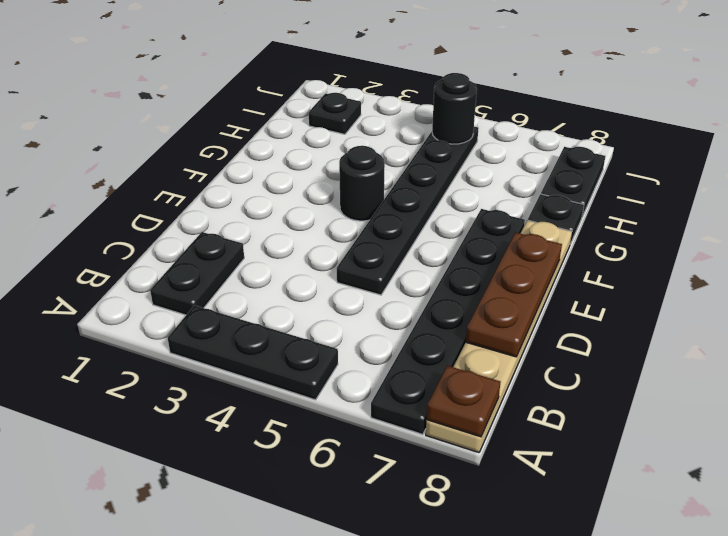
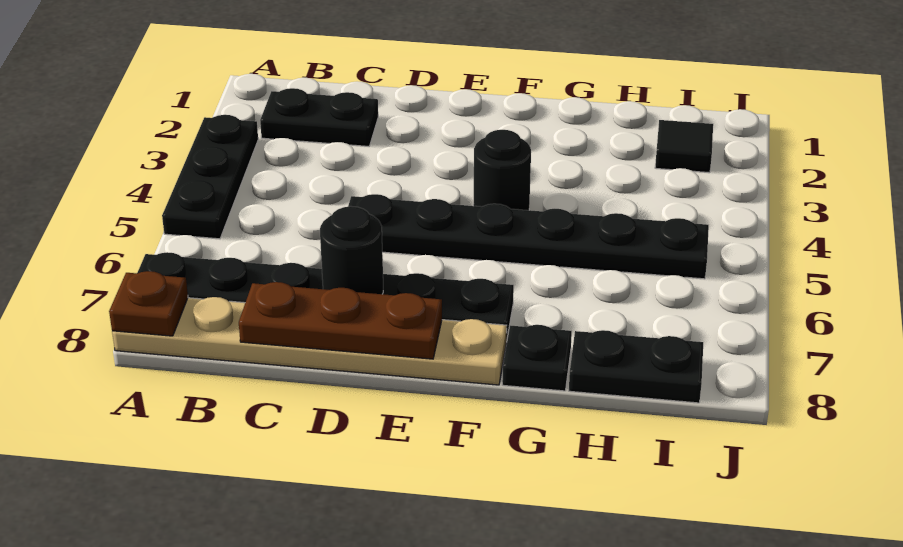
black 1x1 plate [309,93,361,134] -> black 1x1 tile [655,120,713,173]
black 1x1 round brick [432,73,477,144] -> black 1x1 round brick moved to [320,206,383,294]

